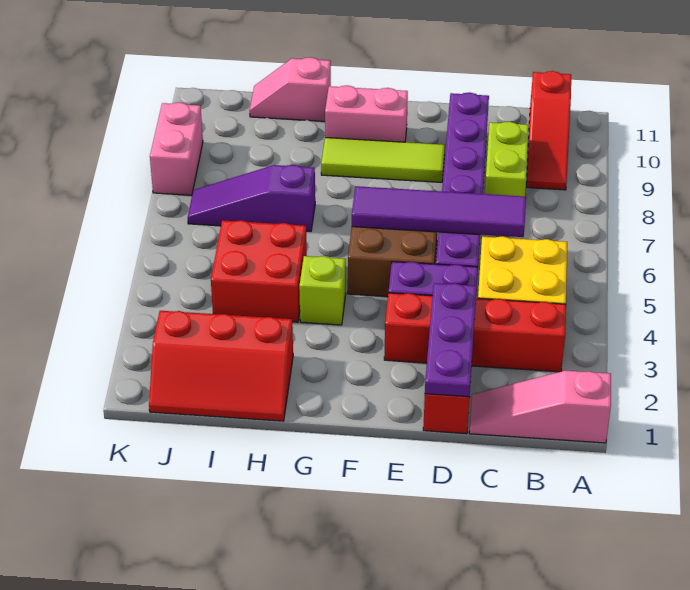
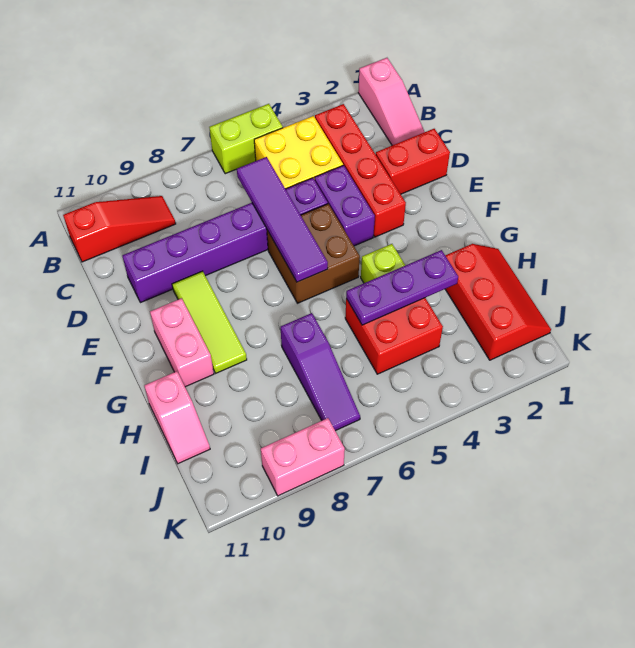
lime 1x2 brick [485,122,529,197] -> lime 1x2 brick moved to [209,104,283,174]
purple 1x3 plate [425,283,477,397] -> purple 1x3 plate moved to [346,250,458,325]

